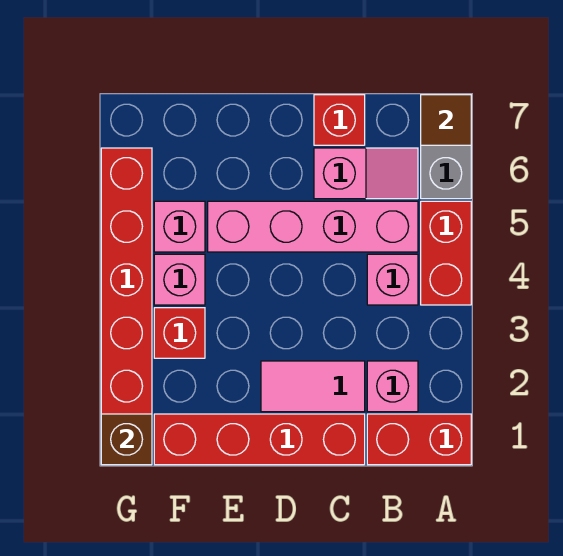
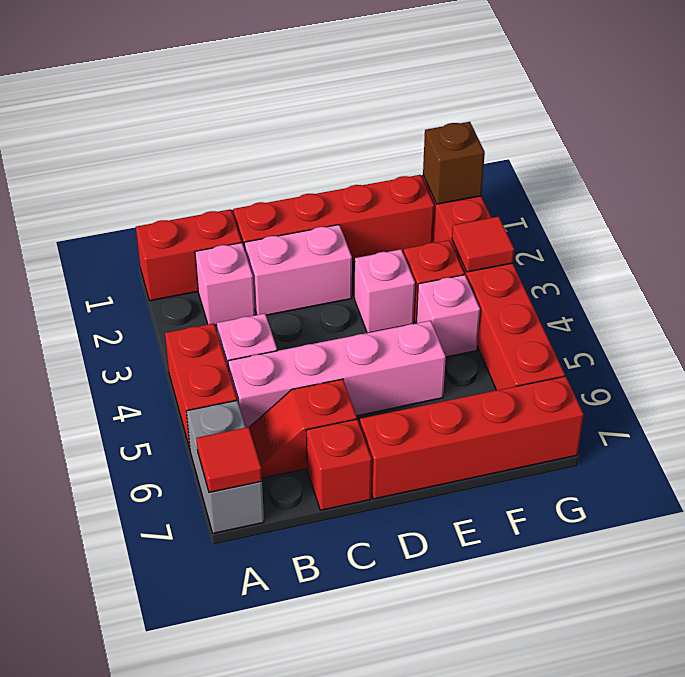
brown 1x1 tile [421,95,471,145] -> red 1x1 tile [196,427,262,492]
pink 1x2 slope [314,148,418,199] -> red 1x2 slope [249,379,357,478]
pink 1x2 tile [261,361,365,412] -> pink 1x2 brick [244,225,352,315]
none -> red 1x4 brick [360,376,584,499]
pink 1x1 brick [154,201,205,252] -> pink 1x1 brick moved to [355,249,415,333]
none -> red 1x1 tile [452,217,514,272]

